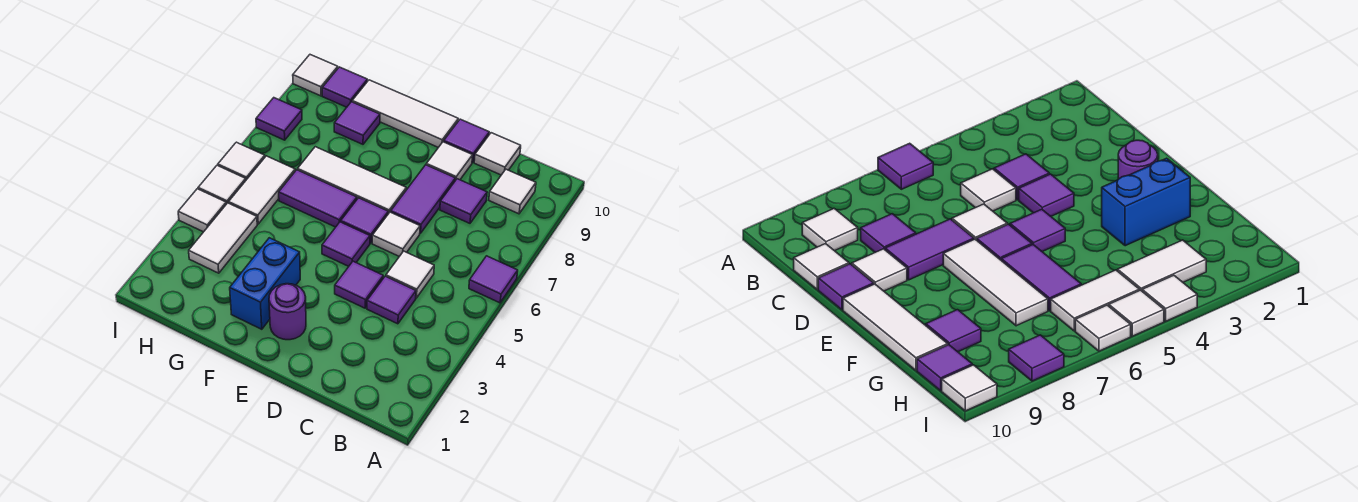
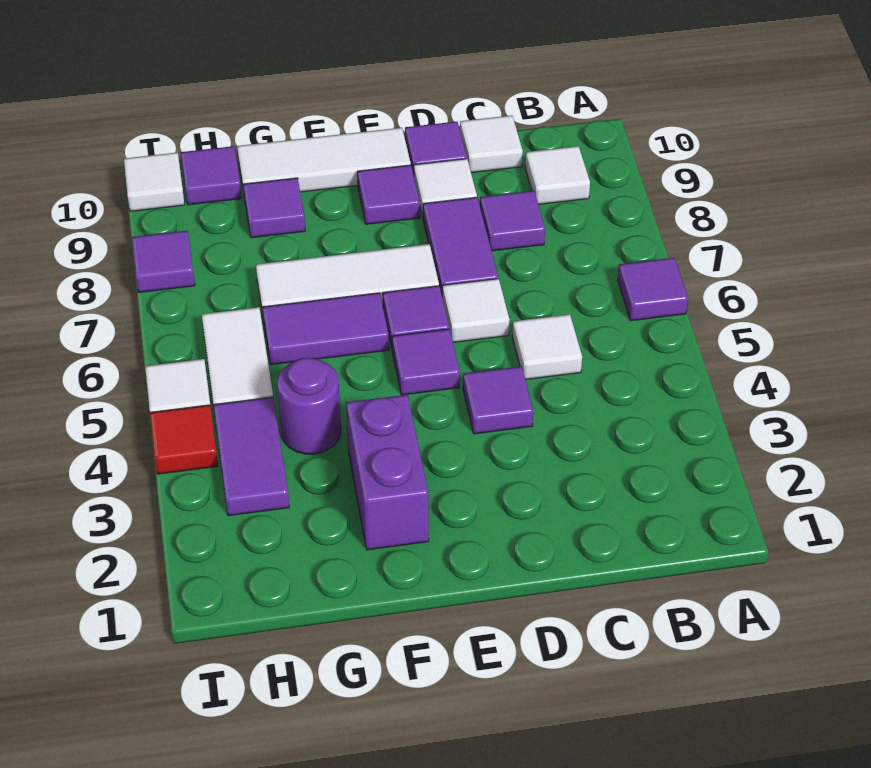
purple 1x1 tile [367,276,416,324] -> purple 1x1 tile moved to [357,165,420,224]
purple 1x1 round brick [269,284,306,340] -> purple 1x1 round brick moved to [277,358,341,454]
blue 1x2 brick [230,238,300,329] -> purple 1x2 brick [346,395,429,550]
white 1x2 tile [189,203,257,273] -> purple 1x2 tile [213,397,289,516]
white 1x1 tile [178,189,226,232] -> red 1x1 tile [150,405,218,474]
white 1x1 tile [218,142,265,180] -> none

